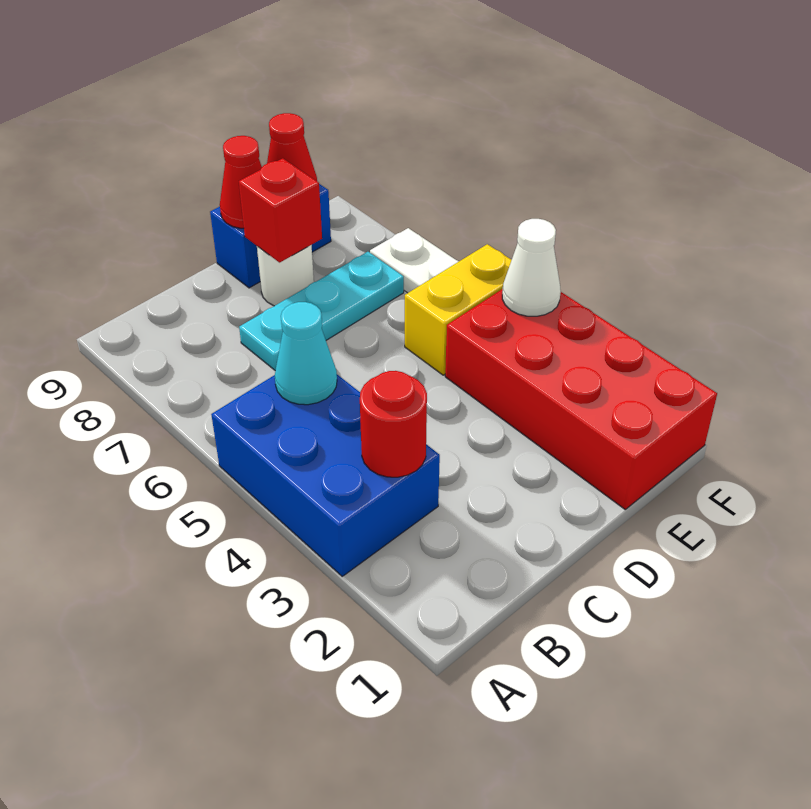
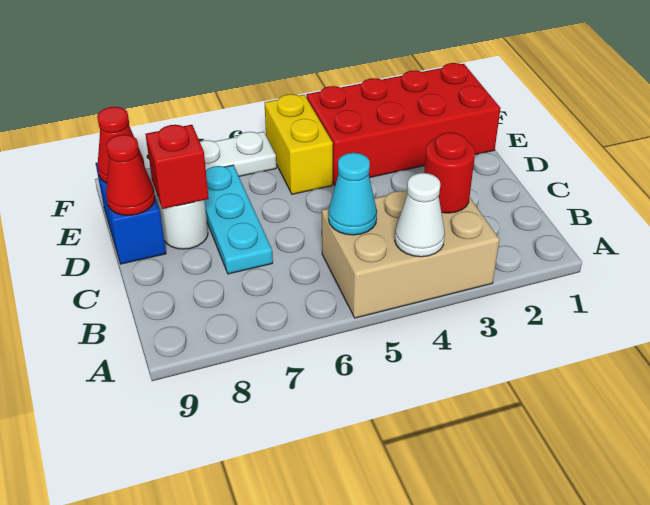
blue 2x3 brick [211,375,440,576] -> tan 2x3 brick [322,191,500,318]
white 1x1 cone [502,219,561,316] -> white 1x1 cone moved to [395,173,445,257]

